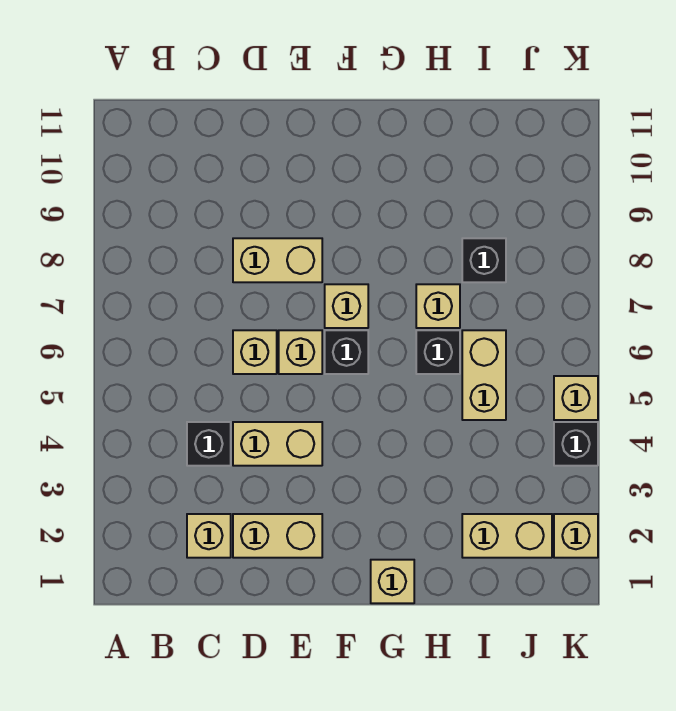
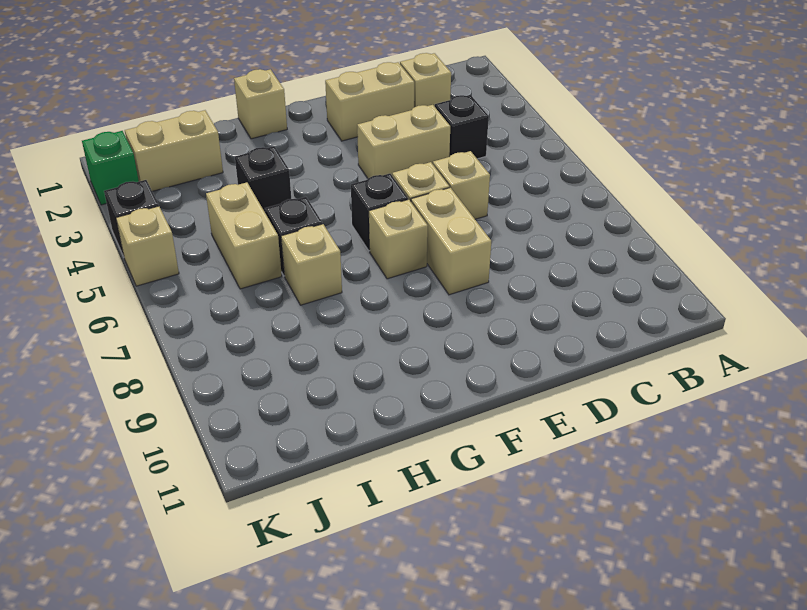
tan 1x2 brick [233,238,322,282] -> tan 1x2 brick turned to [411,188,491,295]
black 1x1 brick [462,238,506,282] -> black 1x1 brick moved to [235,146,291,212]
tan 1x1 brick [554,514,598,558] -> green 1x1 brick [82,131,139,205]

